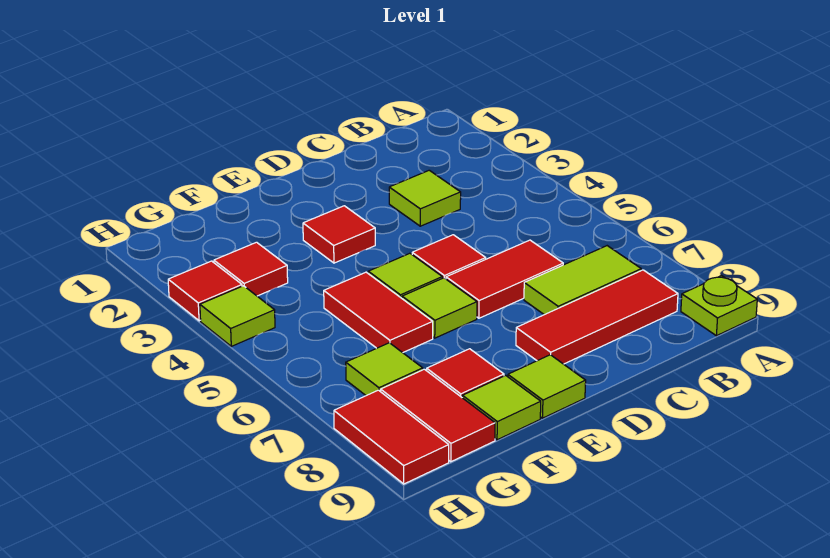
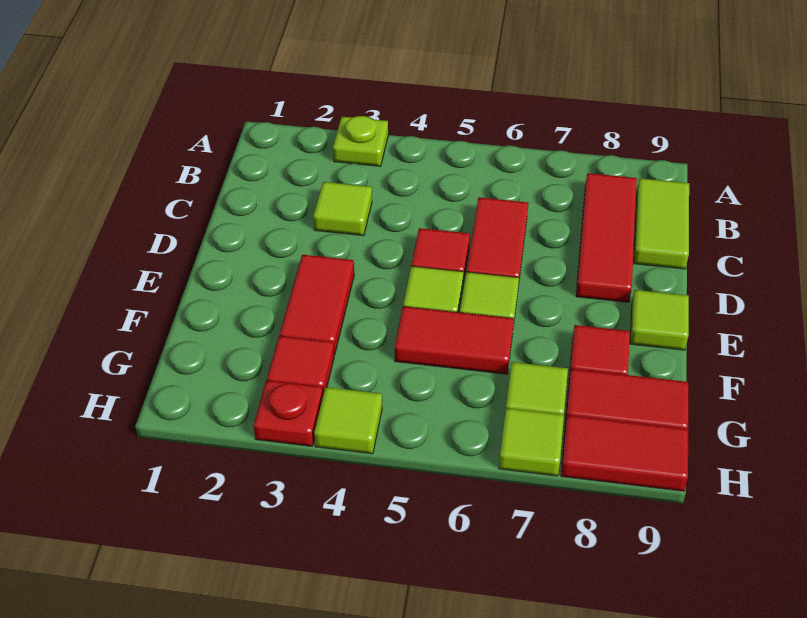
lime 1x1 plate [681,276,757,336] -> lime 1x1 plate moved to [333,116,388,166]
lime 1x2 tile [524,246,641,315] -> lime 1x2 tile moved to [634,178,689,269]
red 1x1 tile [303,206,375,263] -> red 1x2 tile [280,255,354,355]
lime 1x1 tile [462,375,541,440] -> lime 1x1 tile moved to [499,408,564,476]
red 1x1 tile [168,261,242,321] -> red 1x1 plate [254,380,323,446]

